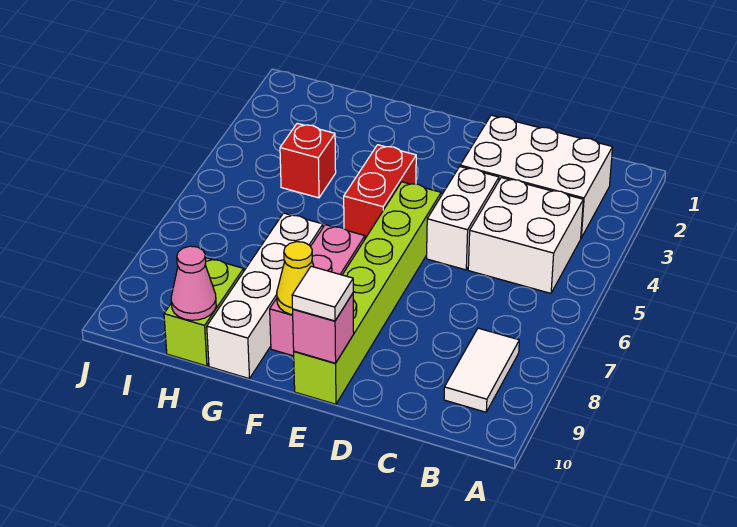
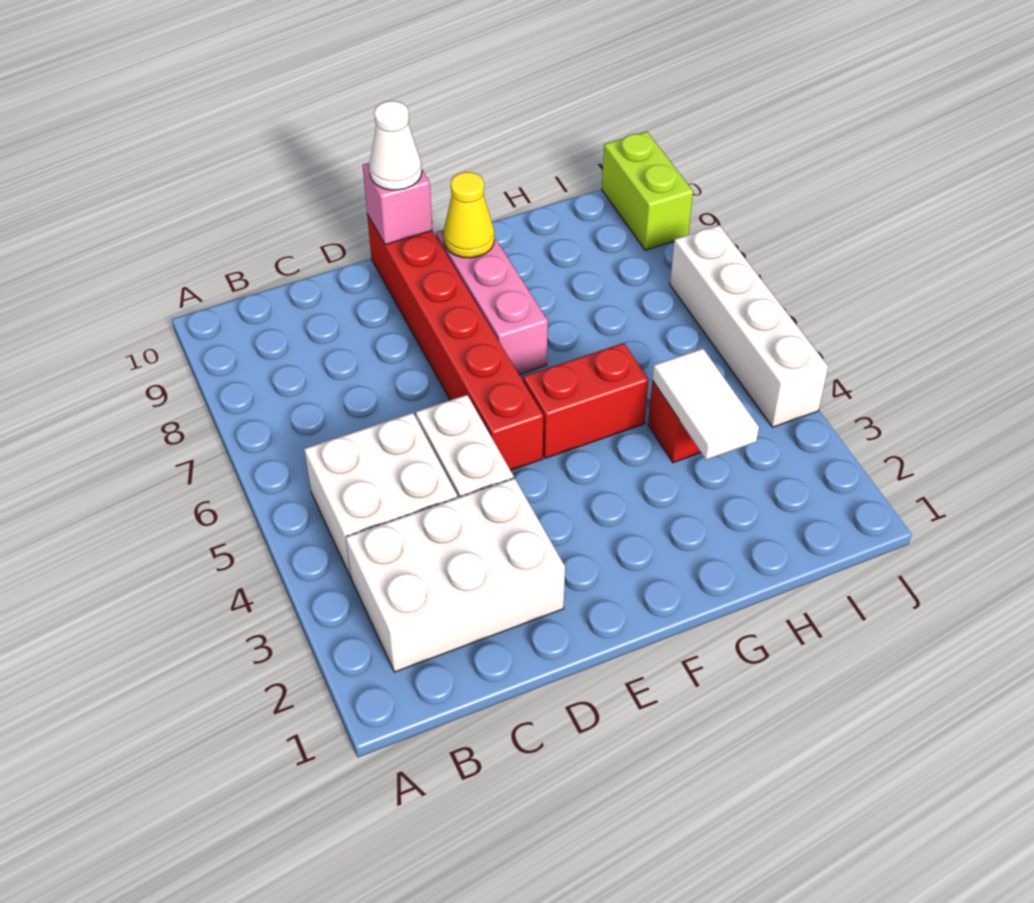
white 1x2 tile [444,328,519,412] -> white 1x2 tile moved to [652,348,759,460]
lime 1x6 brick [294,182,441,404] -> red 1x6 brick [367,214,543,470]
white 1x1 tile [292,266,353,321] -> white 1x1 cone [369,101,422,190]
red 1x2 brick [344,145,416,238] -> red 1x2 brick turned to [523,343,649,458]
white 1x4 brick [207,213,323,379] -> white 1x4 brick moved to [670,225,828,427]
lime 1x2 brick [164,258,244,366] -> lime 1x2 brick moved to [602,132,693,250]
pink 1x1 cone [171,246,216,320] -> none

